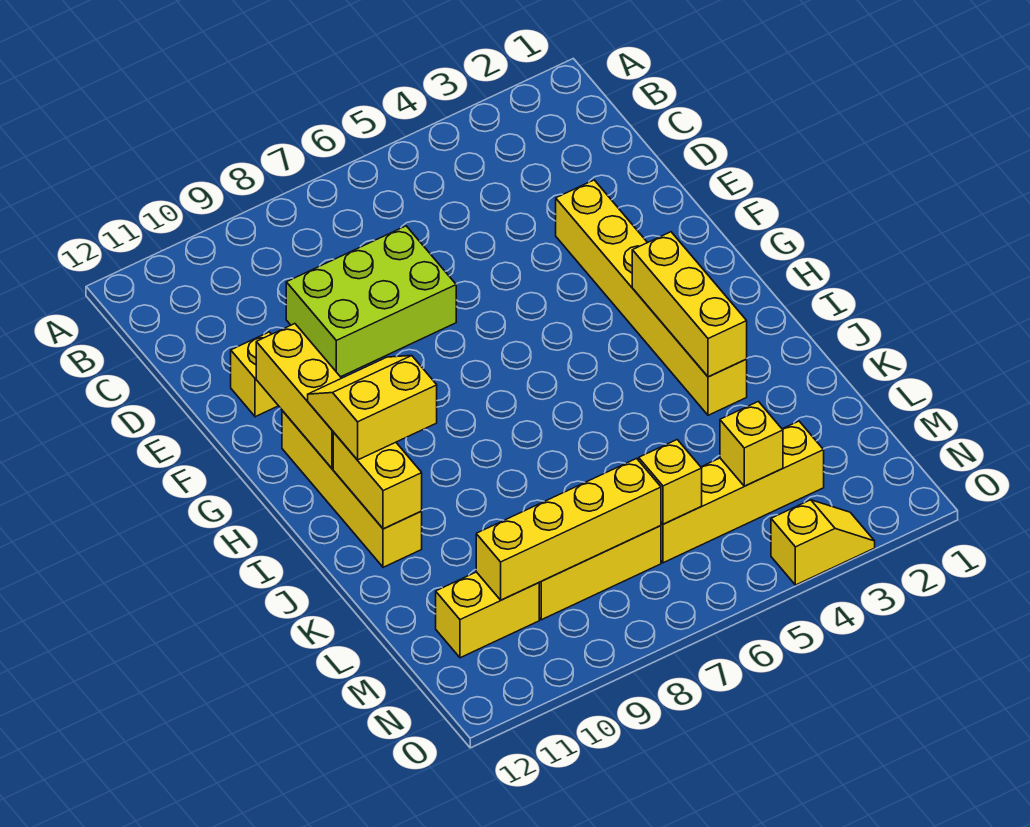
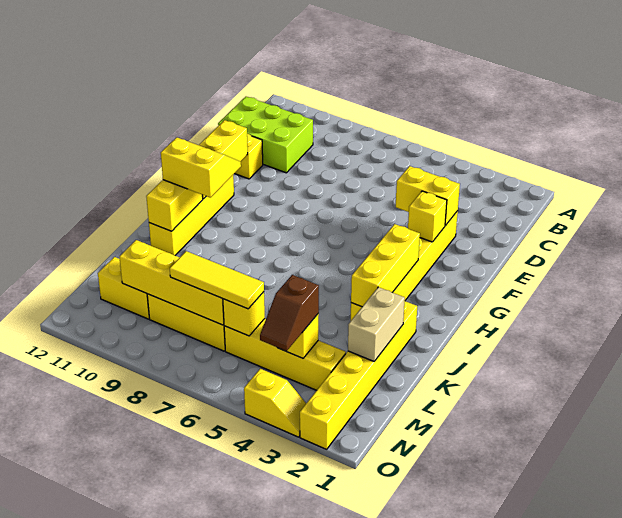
lime 2x3 brick [286,226,456,377] -> lime 2x3 brick moved to [218,97,313,173]
none -> yellow 1x2 brick [396,166,460,226]
none -> yellow 1x1 brick [408,191,447,242]
none -> yellow 1x6 brick [300,301,417,449]
none -> tan 1x2 brick [348,287,405,361]
none -> brown 1x2 slope [260,275,319,351]
none -> yellow 1x3 tile [170,251,264,309]

